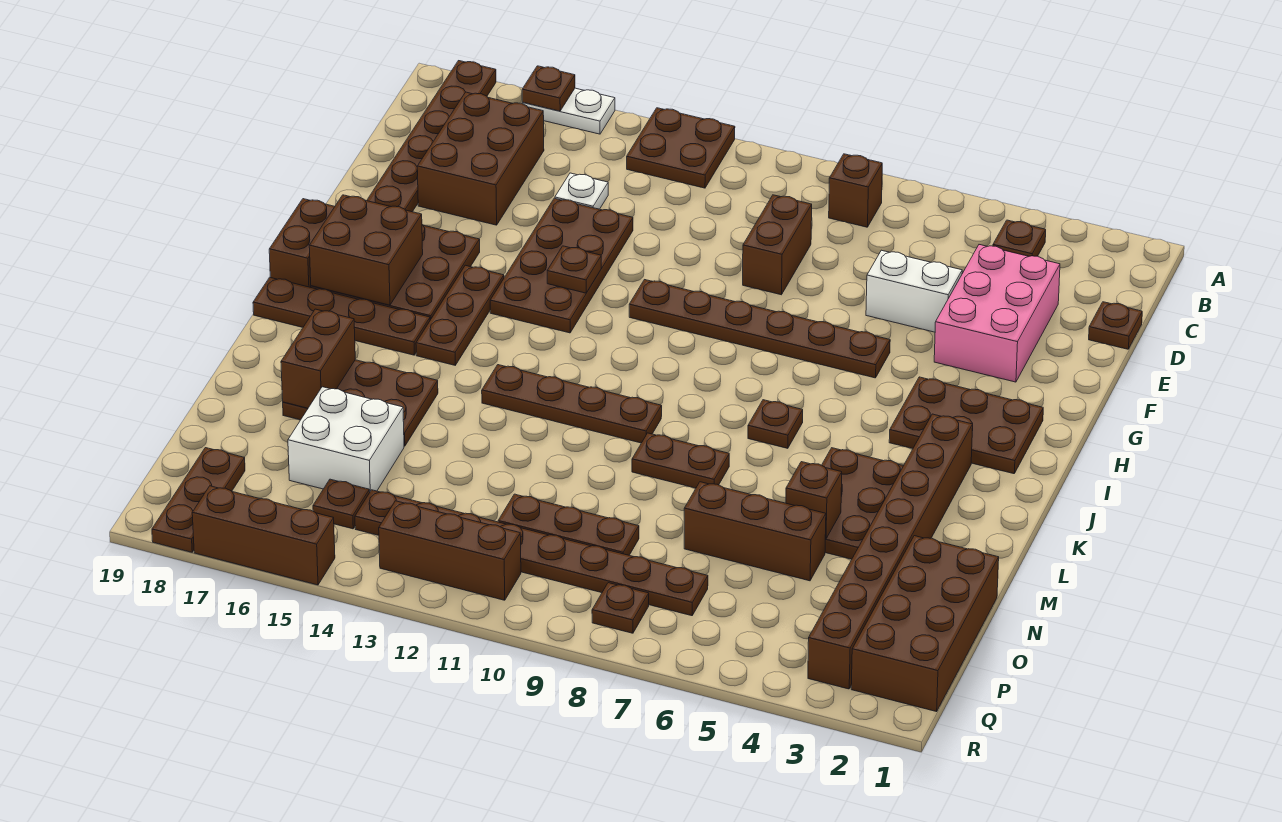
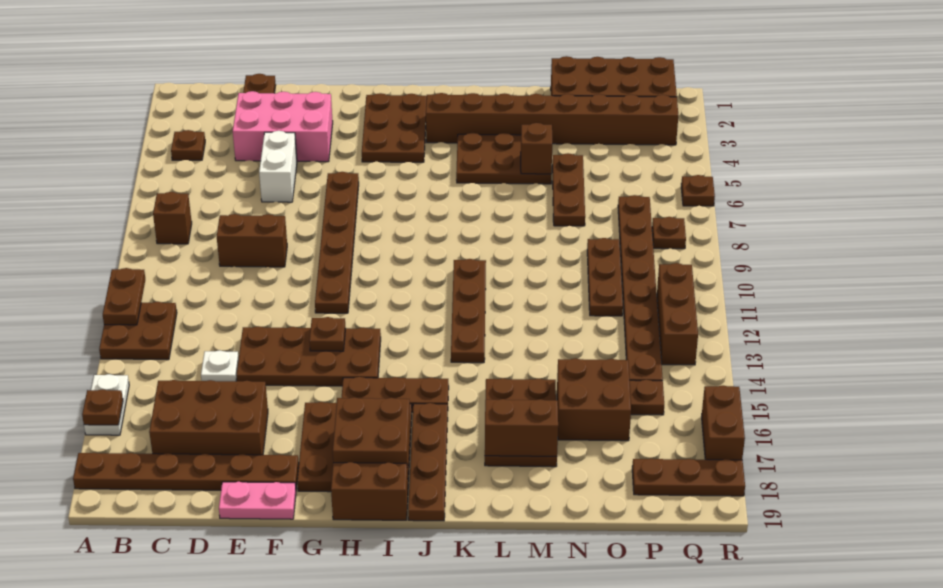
none -> pink 1x2 plate [219,482,296,519]
brown 1x1 plate [748,400,803,448] -> brown 1x1 plate moved to [681,175,715,206]
brown 1x2 plate [632,433,729,488] -> brown 1x2 plate moved to [103,268,145,325]
brown 1x3 brick [684,482,826,581] -> brown 1x3 plate [552,153,585,226]
white 2x2 brick [288,387,404,492] -> brown 2x2 brick [557,358,631,441]
brown 1x3 brick [192,486,335,585] -> brown 1x2 brick [702,386,745,460]

